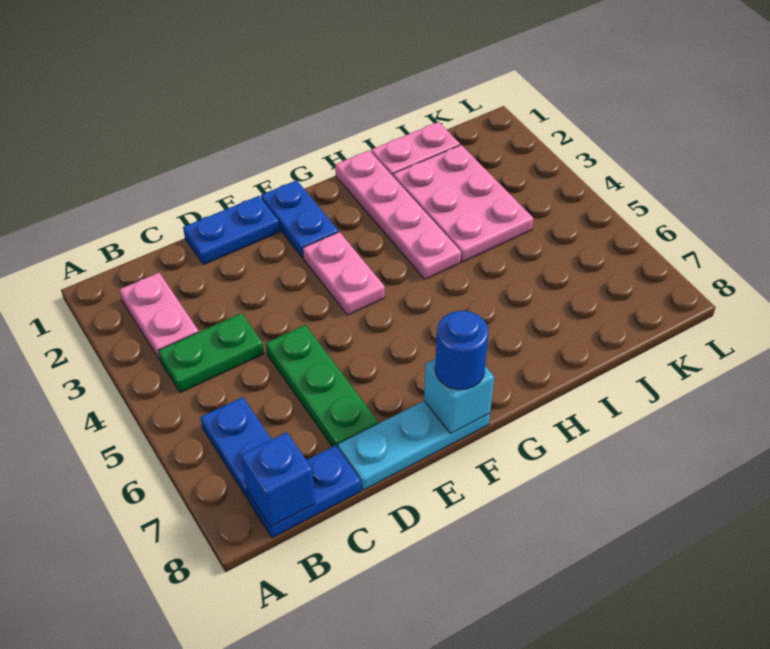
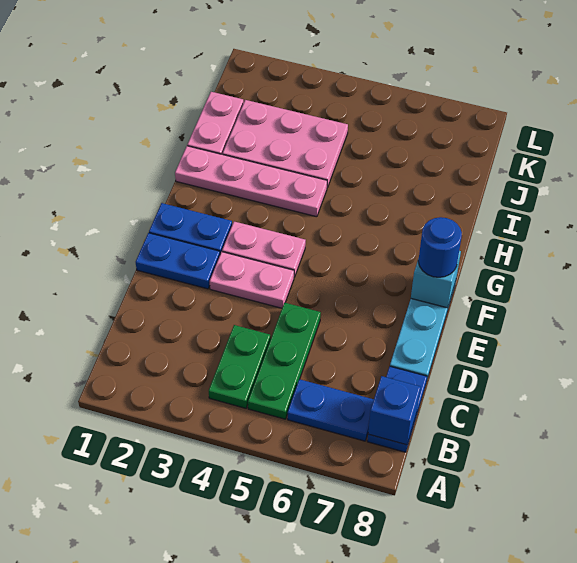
pink 1x2 plate [119,273,199,360] -> pink 1x2 plate moved to [210,252,294,308]
blue 1x2 plate [183,196,280,265] -> blue 1x2 plate turned to [136,233,220,289]
green 1x3 plate [266,325,378,448] -> green 1x3 plate turned to [248,303,321,419]

